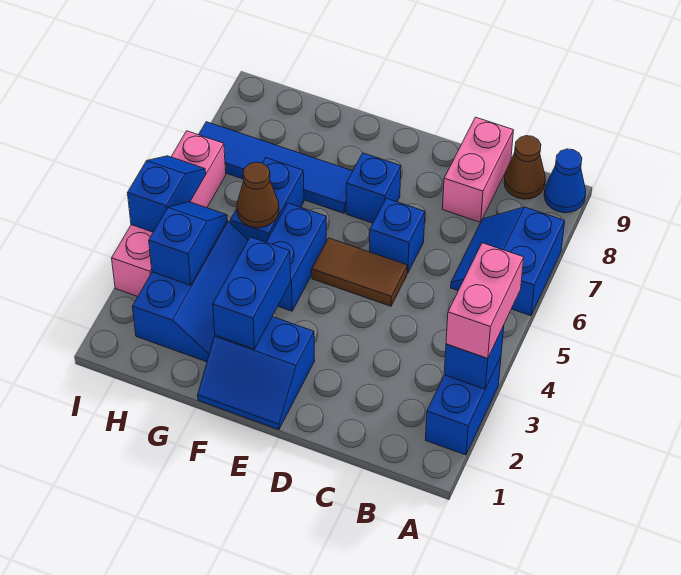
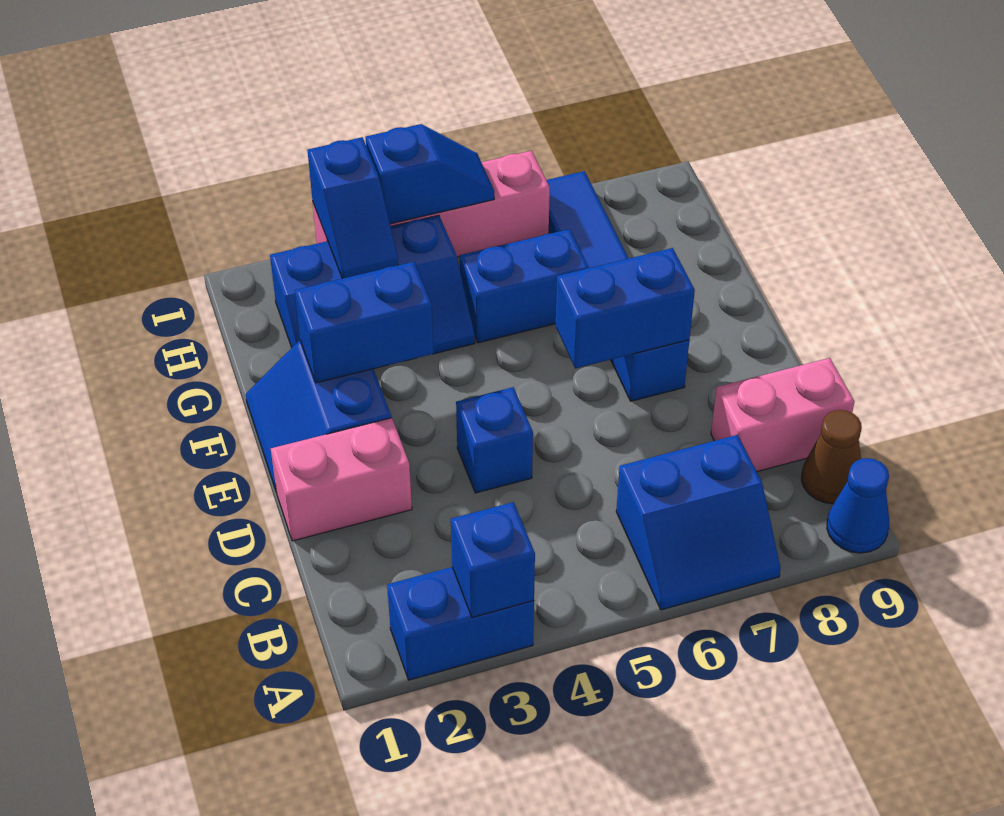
pink 1x2 brick [446,243,524,358] -> pink 1x2 brick moved to [271,418,412,541]
blue 2x2 slope [451,207,565,316] -> blue 2x2 slope turned to [616,435,781,610]
brown 1x2 tile [312,238,407,306] -> none
blue 1x1 brick [370,198,425,273] -> blue 1x1 brick moved to [456,387,533,493]
blue 1x2 brick [266,203,326,311] -> blue 1x2 brick moved to [556,248,695,369]
brown 1x1 cone [237,162,279,228] -> none
blue 1x2 slope [149,202,227,285] -> blue 1x2 slope turned to [308,137,398,279]

